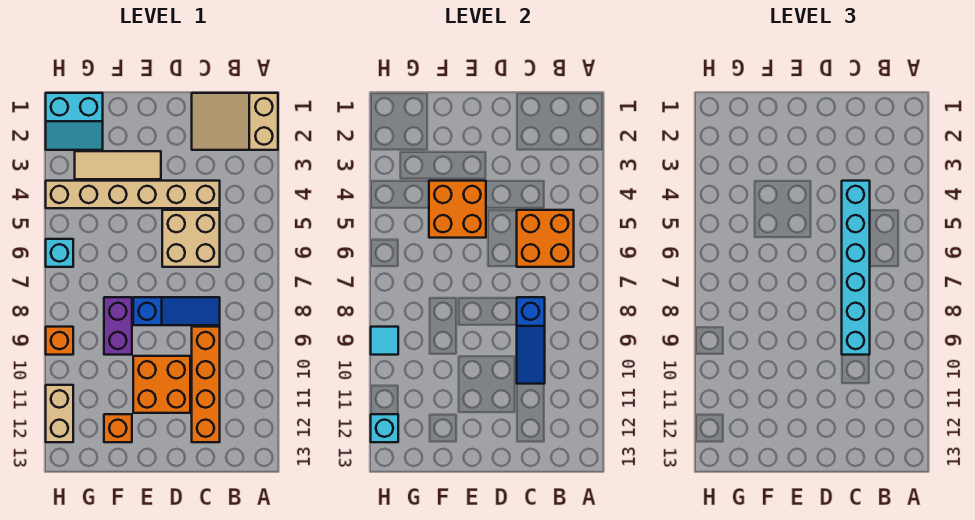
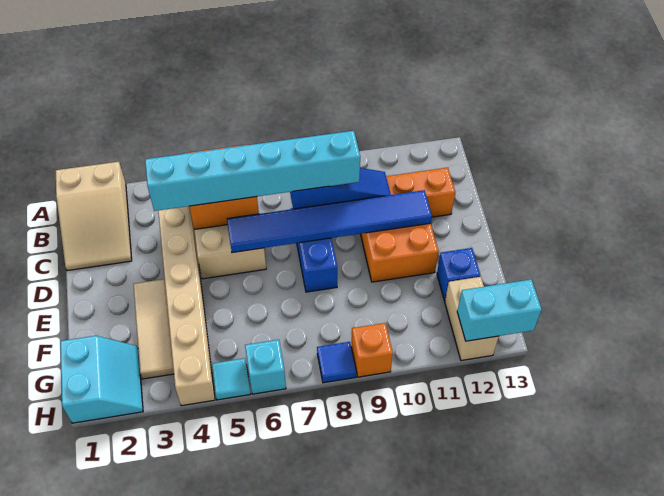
none -> blue 1x6 tile [227,190,432,253]
orange 2x2 brick [429,181,486,238] -> none
purple 1x2 brick [104,297,132,355] -> none
orange 1x1 brick [104,414,132,442] -> blue 1x1 brick [437,248,480,301]
none -> blue 1x1 tile [317,342,356,383]
cyan 1x1 tile [371,327,398,355] -> cyan 1x1 tile moved to [212,358,251,400]
tan 1x2 brick [46,385,73,442] -> tan 1x2 brick turned to [445,277,499,361]
cyan 1x1 brick [371,414,398,442] -> cyan 1x2 brick [457,280,542,341]

